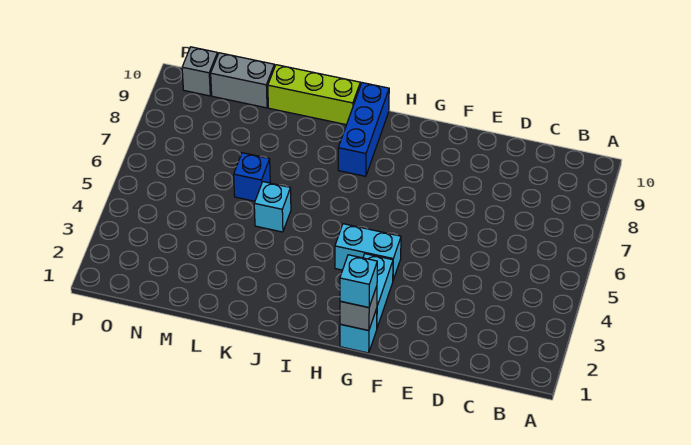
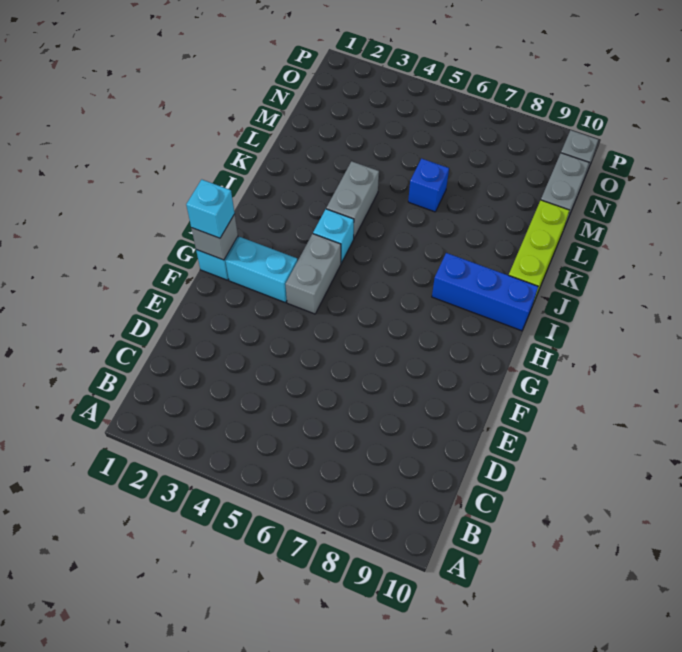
cyan 1x2 brick [335,224,401,280] -> grey 1x2 brick [285,234,341,314]
none -> grey 1x2 brick [326,161,379,238]
cyan 1x1 brick [254,182,291,232] -> cyan 1x1 brick moved to [313,209,354,263]

